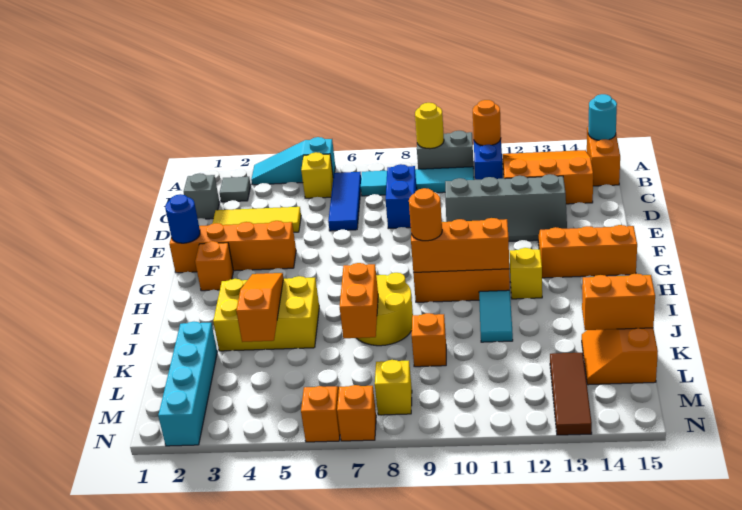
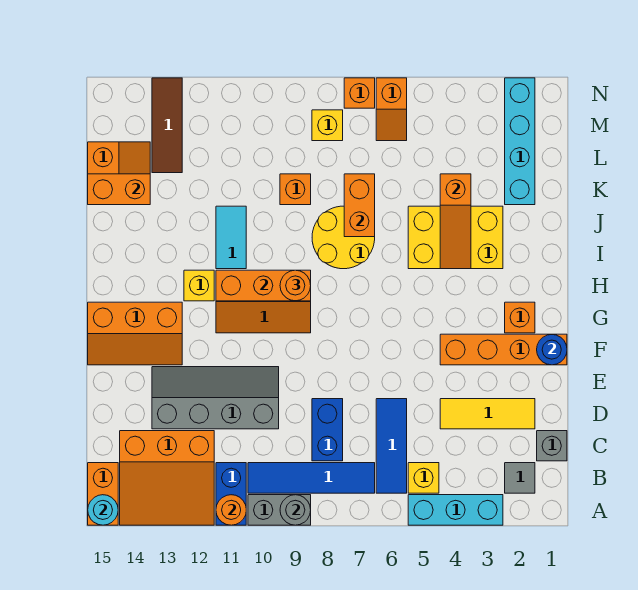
cyan 1x3 slope [251,137,335,185] -> cyan 1x3 brick [408,495,503,525]
yellow 1x1 round brick [415,103,444,149] -> grey 1x1 round brick [280,495,311,525]
cyan 1x4 tile [361,167,474,196] -> blue 1x4 tile [248,463,375,493]

